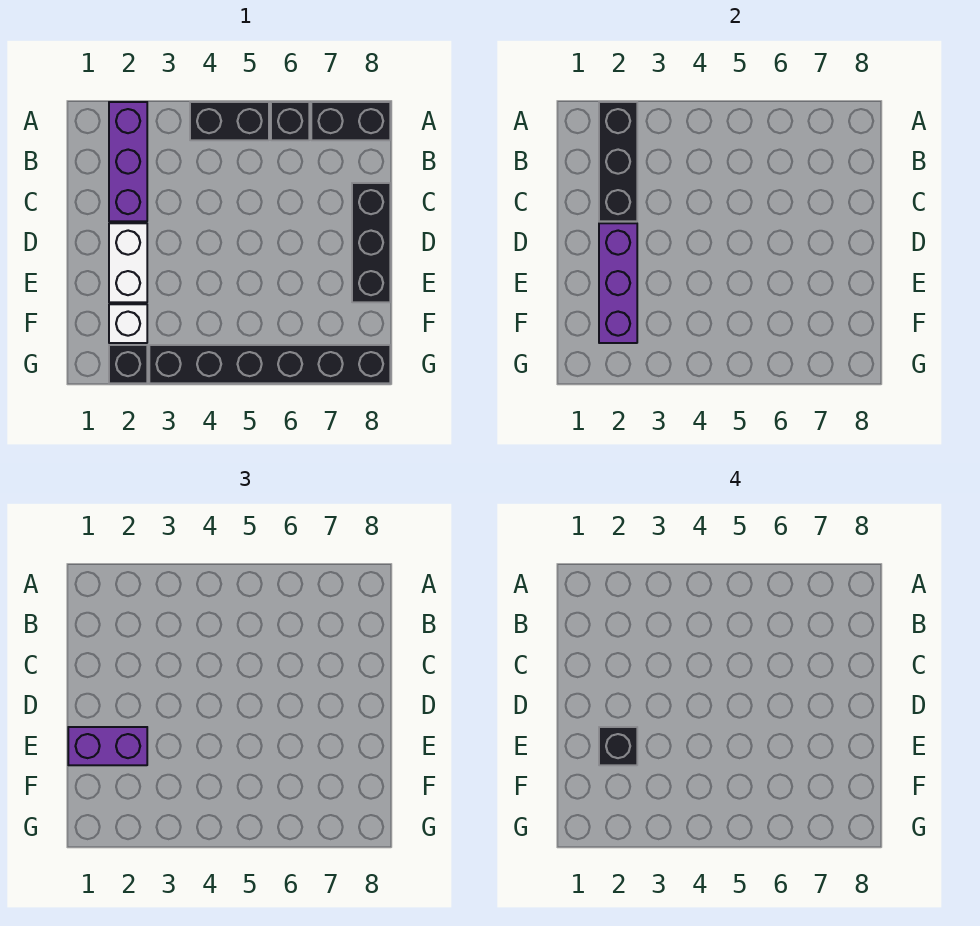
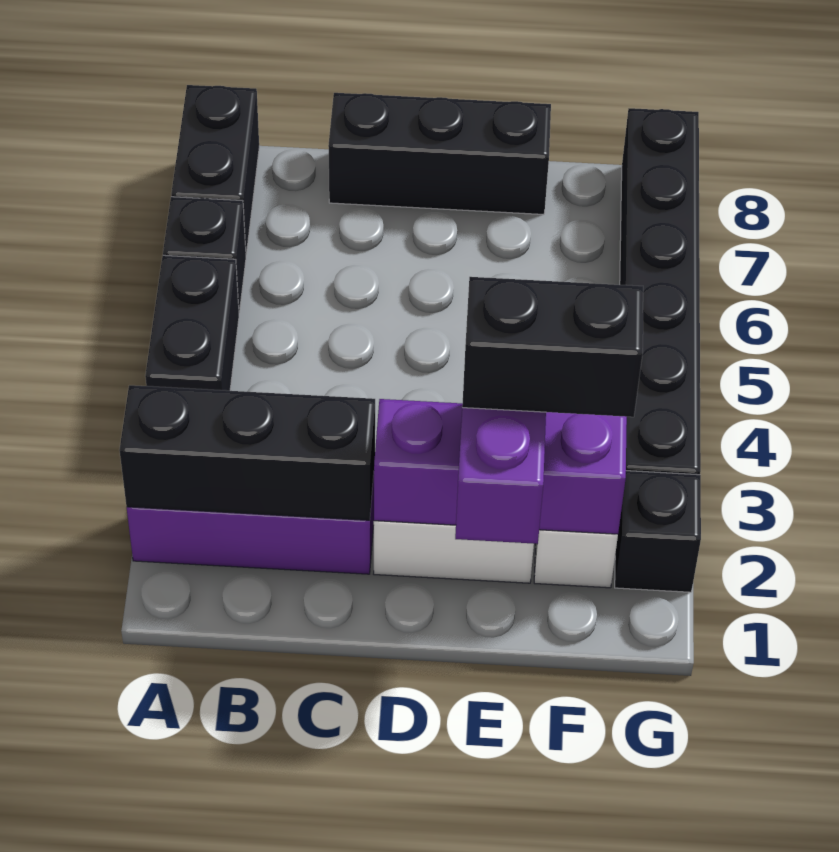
black 1x1 brick [599,727,637,765] -> black 1x2 brick [462,277,643,417]

